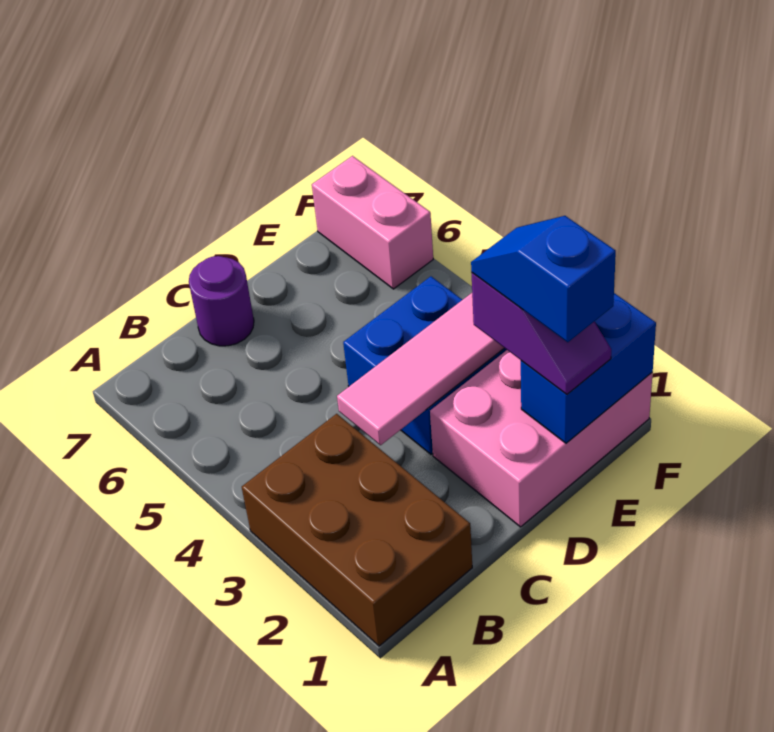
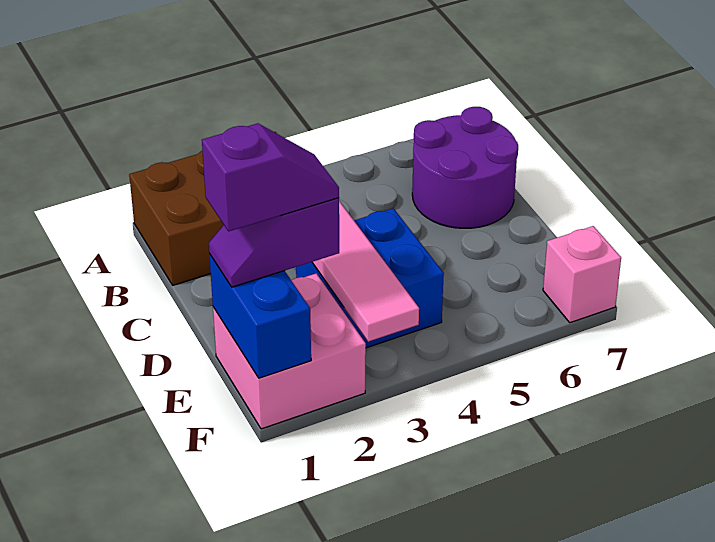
purple 1x1 round brick [189,256,254,346] -> purple 2x2 round brick [412,107,518,228]
pink 2x3 brick [430,350,653,527] -> pink 2x2 brick [213,273,366,429]
blue 1x2 slope [471,216,616,342] -> purple 1x2 slope [202,123,339,231]
pink 1x2 brick [312,156,433,289] -> pink 1x1 brick [543,226,621,323]

